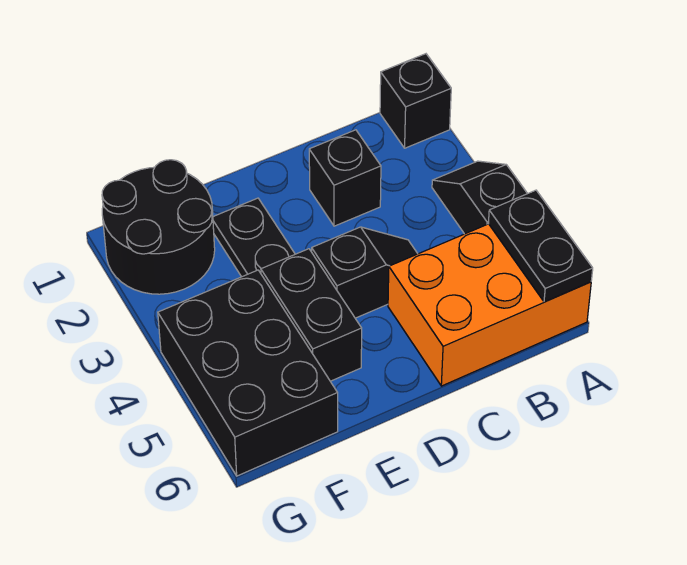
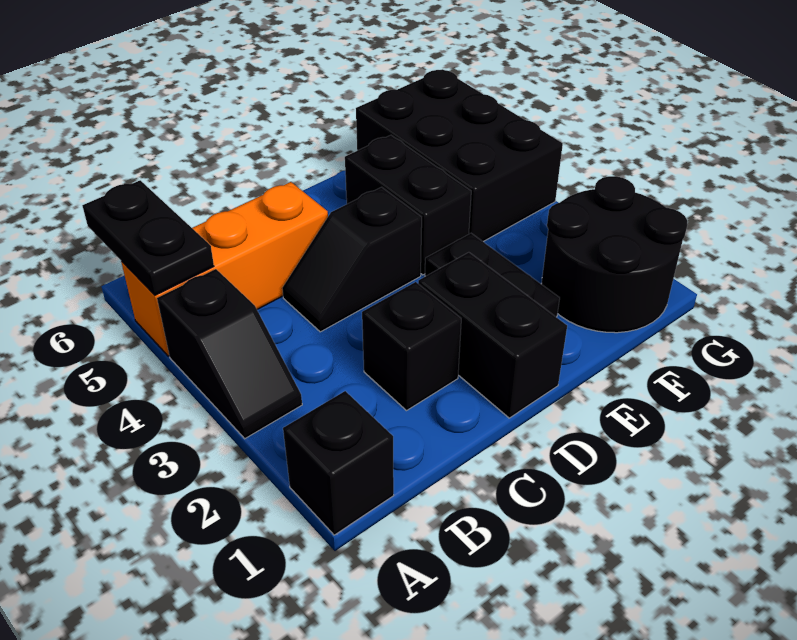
orange 2x3 brick [388,224,591,386] -> orange 1x3 brick [121,182,328,356]
none -> black 1x2 brick [418,252,567,418]

